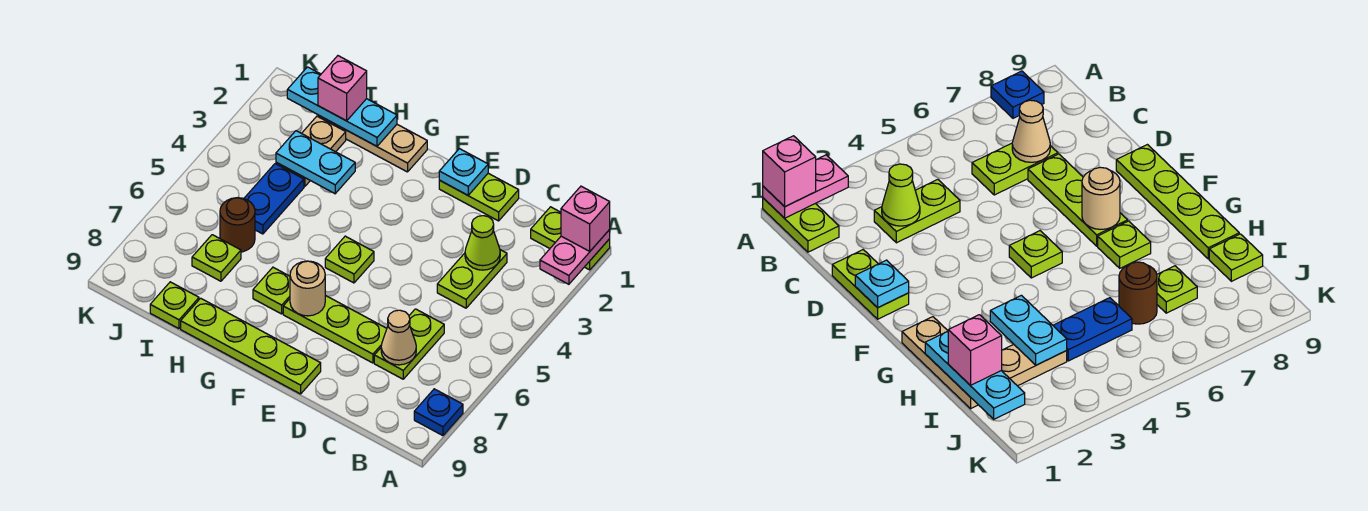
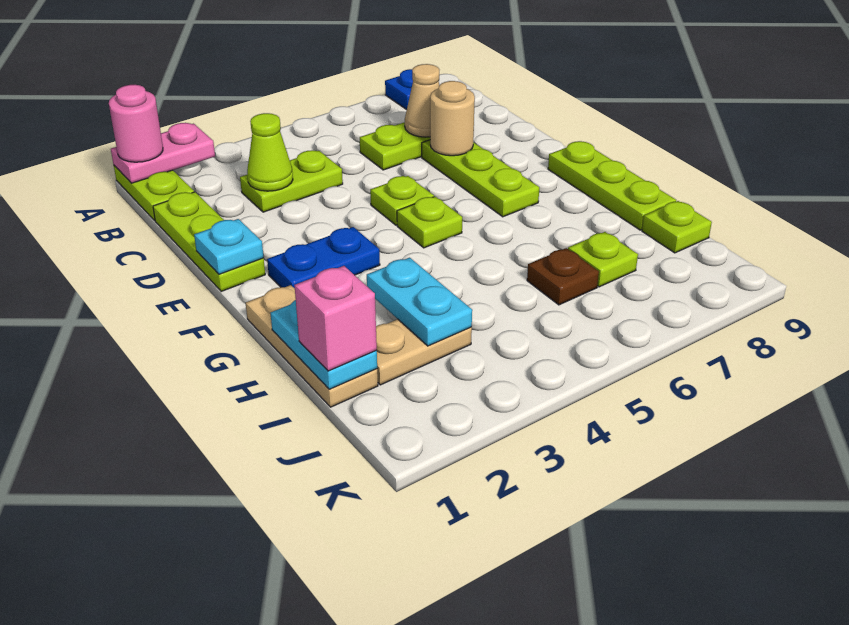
pink 1x1 brick [561,186,610,251] -> pink 1x1 round brick [109,85,163,162]
lime 1x2 plate [439,173,519,221] -> lime 1x3 plate [153,192,265,291]
lime 1x4 plate [181,298,321,394] -> lime 1x3 plate [548,141,676,230]
tan 1x1 round brick [290,261,325,316] -> tan 1x1 round brick moved to [430,81,475,156]
lime 1x1 plate [253,267,290,314] -> lime 1x1 plate moved to [370,176,434,225]
cyan 1x3 plate [287,67,397,146] -> cyan 1x2 plate [271,300,377,389]
blue 1x2 plate [244,164,304,234] -> blue 1x2 plate moved to [267,227,380,288]
brown 1x1 round brick [220,198,255,252] -> brown 1x1 plate [527,248,599,305]

